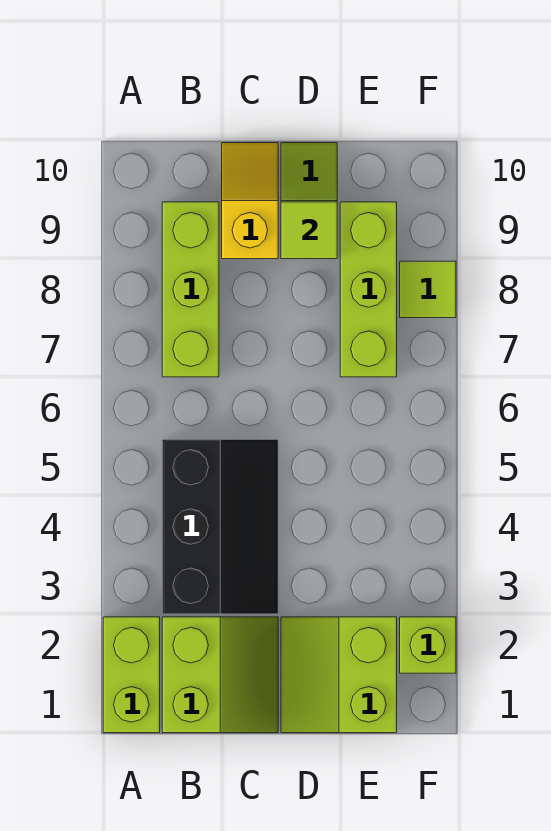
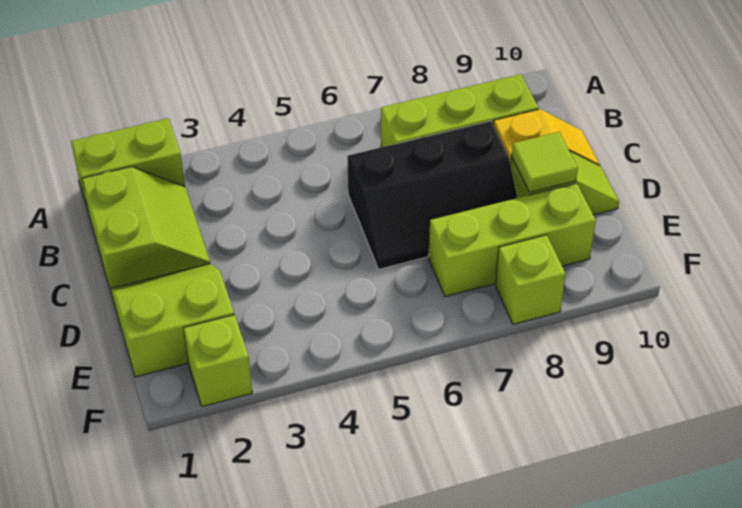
lime 2x2 slope [162,617,278,733] -> lime 2x2 slope turned to [82,167,210,290]
black 2x3 slope [162,439,278,614] -> black 2x3 slope moved to [347,121,518,269]
lime 1x1 tile [400,261,456,318] -> lime 1x1 brick [495,235,566,324]

